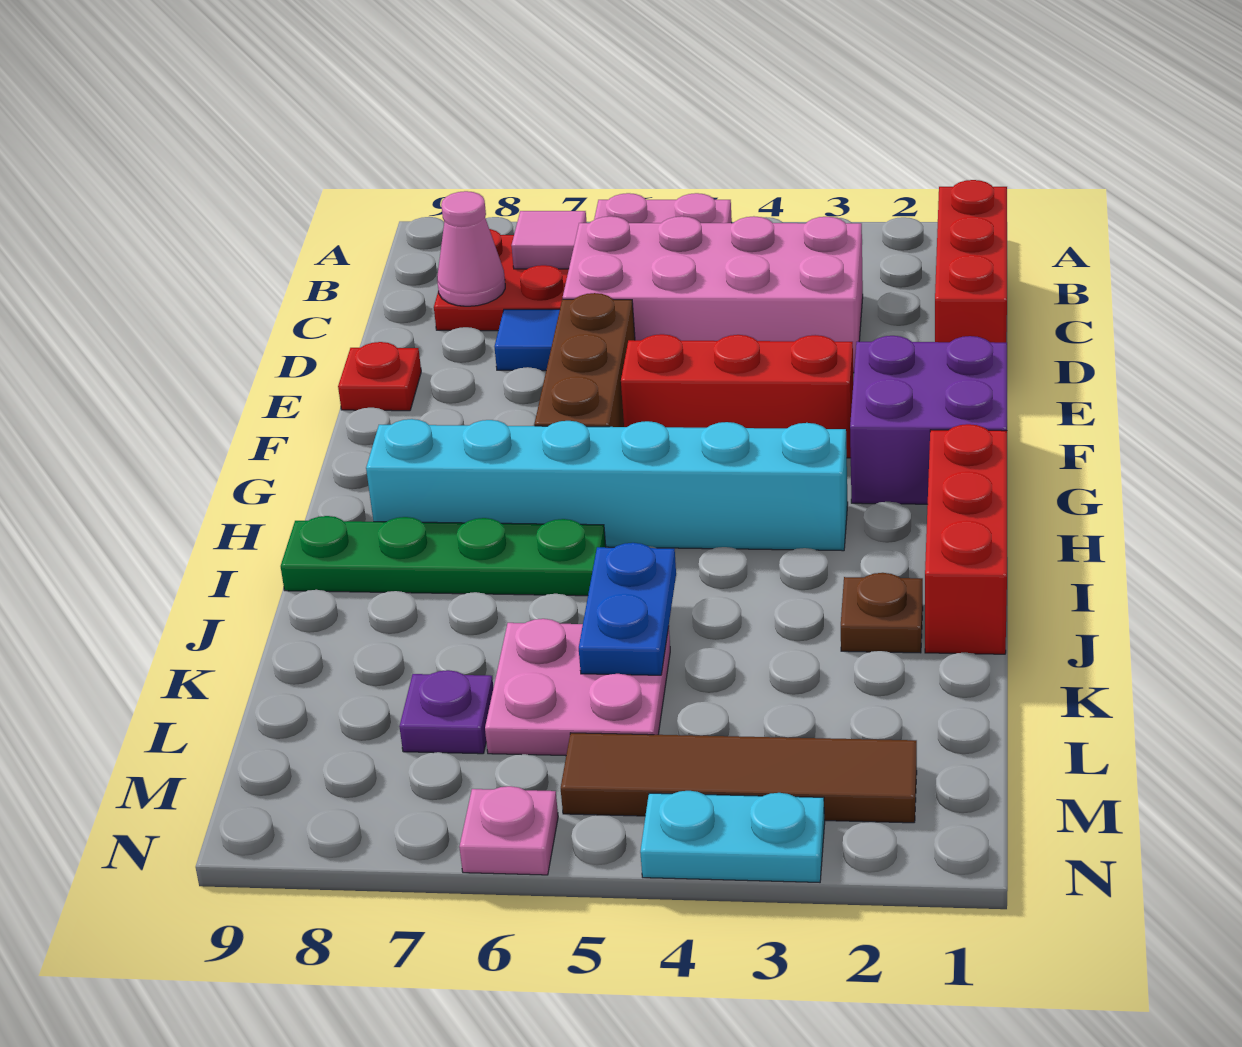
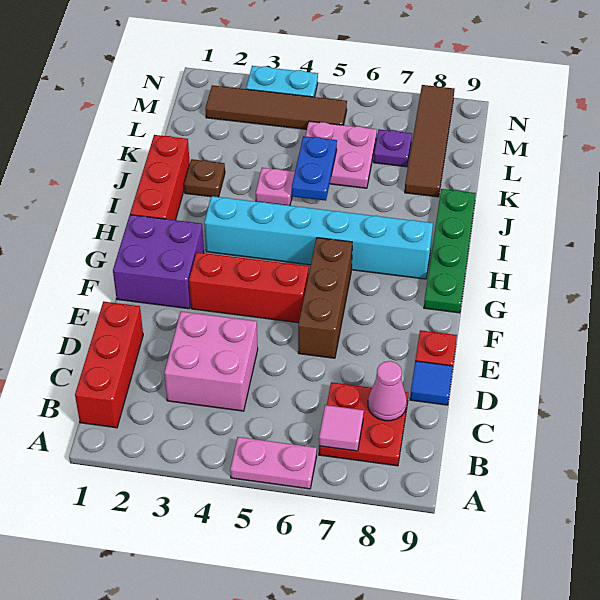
pink 2x4 brick [563,216,863,373] -> pink 2x2 brick [164,311,258,411]
blue 1x1 tile [495,309,560,371] -> blue 1x1 tile moved to [410,361,453,405]
green 1x4 plate [281,516,606,596] -> green 1x4 plate turned to [424,189,476,313]
none -> brown 1x4 tile [405,85,454,197]
pink 1x1 plate [459,786,558,875] -> pink 1x1 plate moved to [256,168,295,206]

